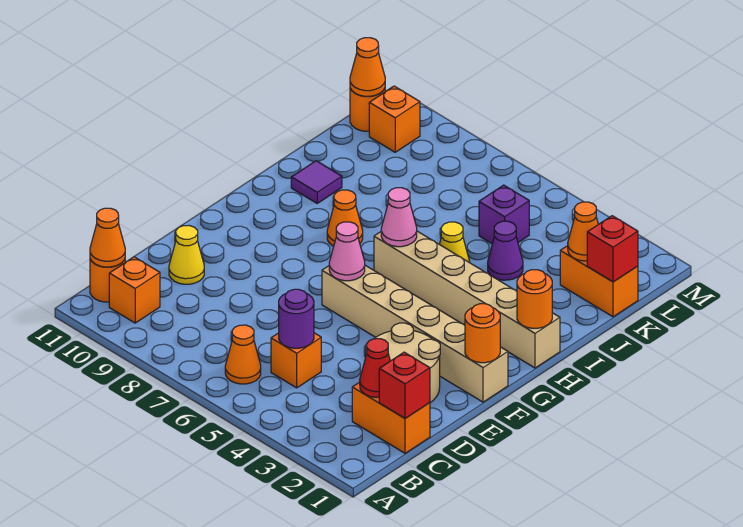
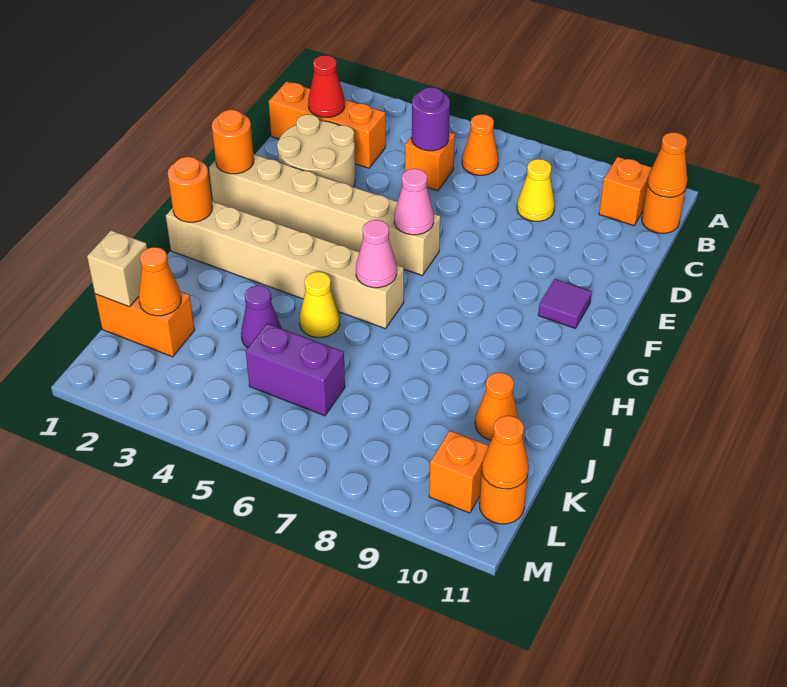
orange 1x2 brick [352,382,430,453] -> orange 1x3 brick [269,81,385,168]
red 1x1 brick [379,352,430,418] -> none
yellow 1x1 cone [169,226,204,284] -> yellow 1x1 cone moved to [517,159,555,221]
orange 1x1 cone [327,190,363,246] -> orange 1x1 cone moved to [475,372,518,440]
purple 1x1 tile [291,161,342,203] -> purple 1x1 tile moved to [538,279,592,328]
red 1x1 brick [587,216,638,282] -> tan 1x1 brick [87,230,147,307]
purple 1x1 brick [479,185,529,244] -> purple 1x2 brick [246,323,345,416]

